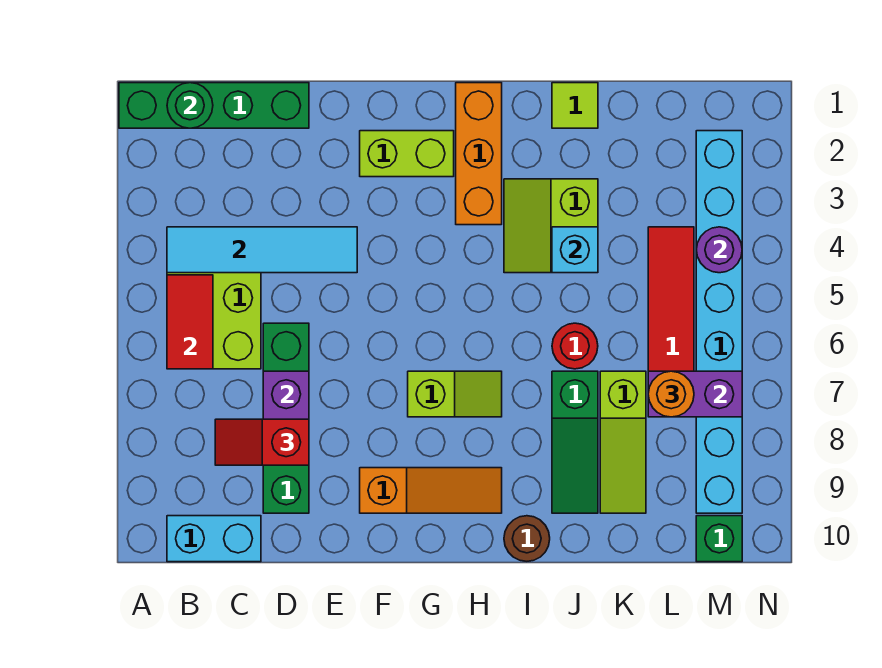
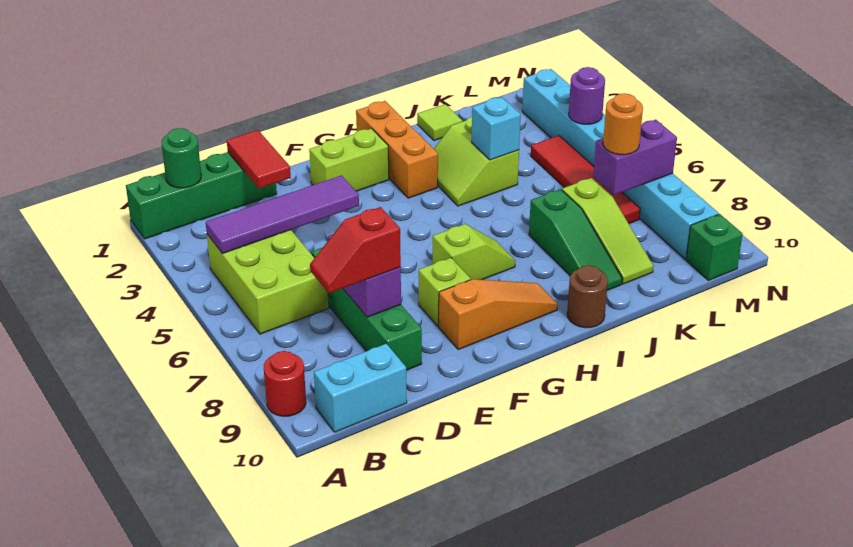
cyan 1x4 tile [167,227,357,273] -> purple 1x4 tile [206,175,359,254]
red 1x2 tile [167,275,213,369] -> red 1x2 tile moved to [227,130,291,189]
none -> lime 1x1 brick [419,258,471,326]
red 1x1 round brick [552,323,598,369] -> red 1x1 round brick moved to [264,351,306,416]

